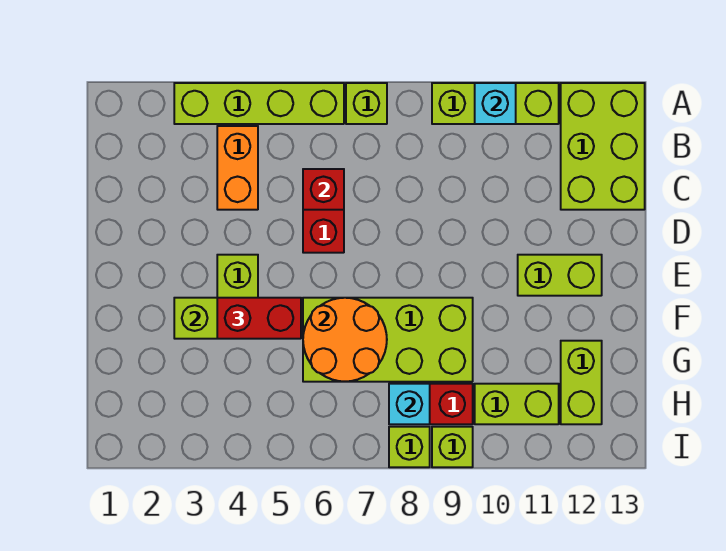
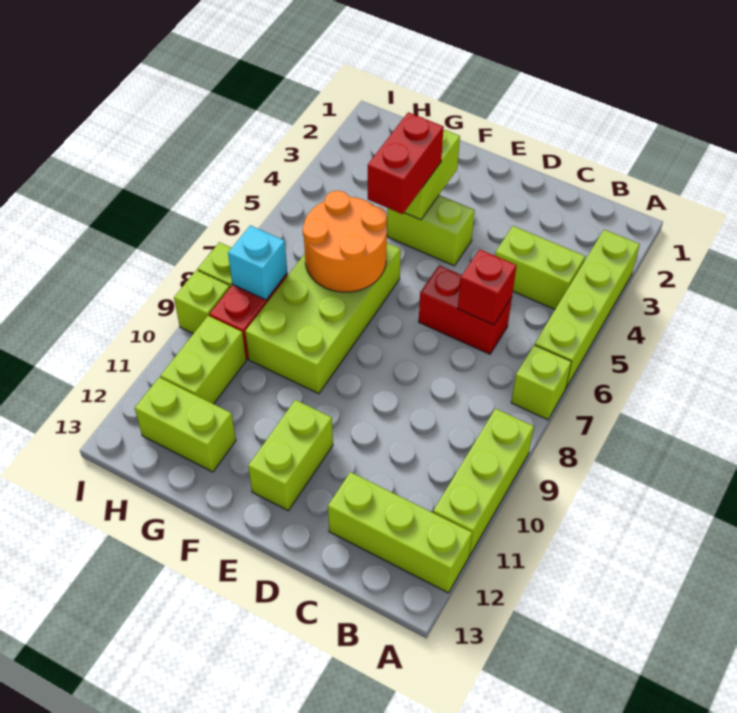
cyan 1x1 brick [475,83,516,124] -> none
lime 2x3 brick [561,83,645,210] -> lime 1x3 brick [328,472,472,593]
orange 1x2 brick [217,126,258,210] -> lime 1x2 brick [495,226,585,309]

